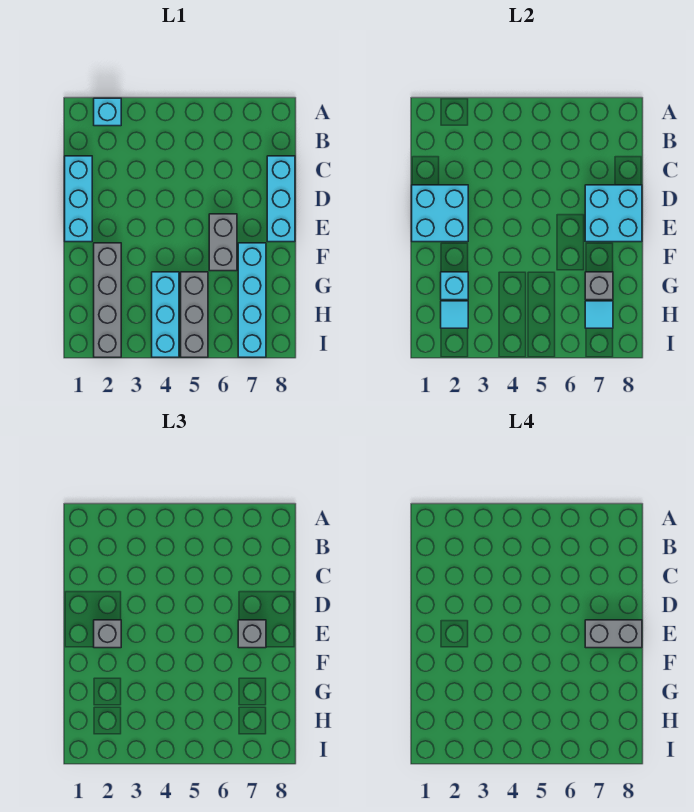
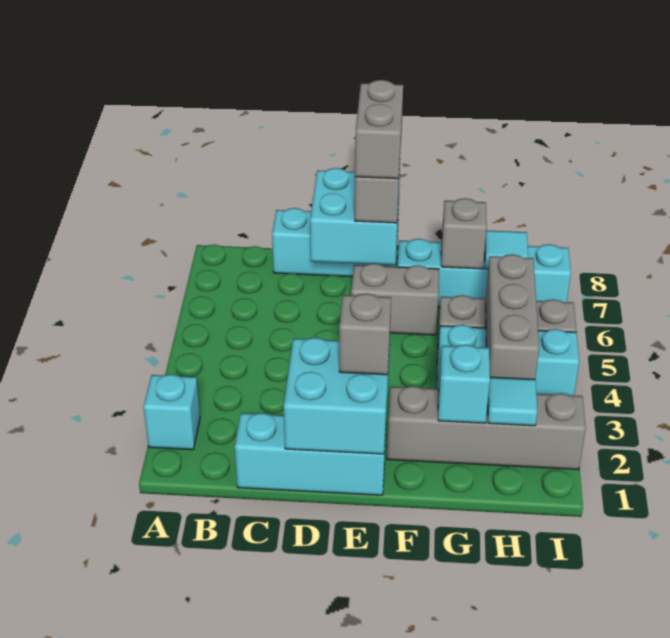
none -> grey 1x3 brick [486,254,539,379]

